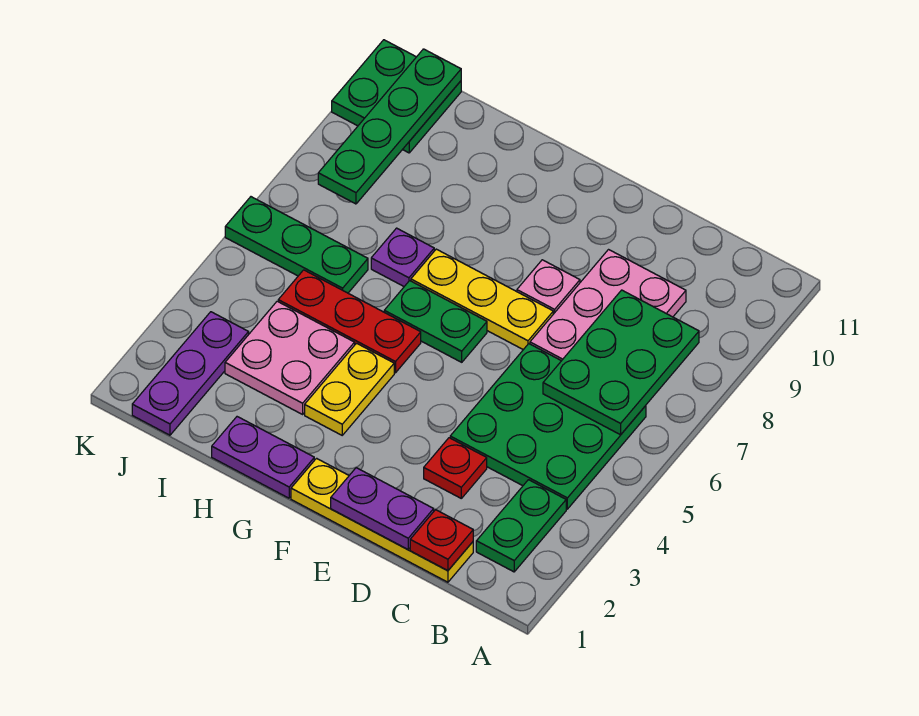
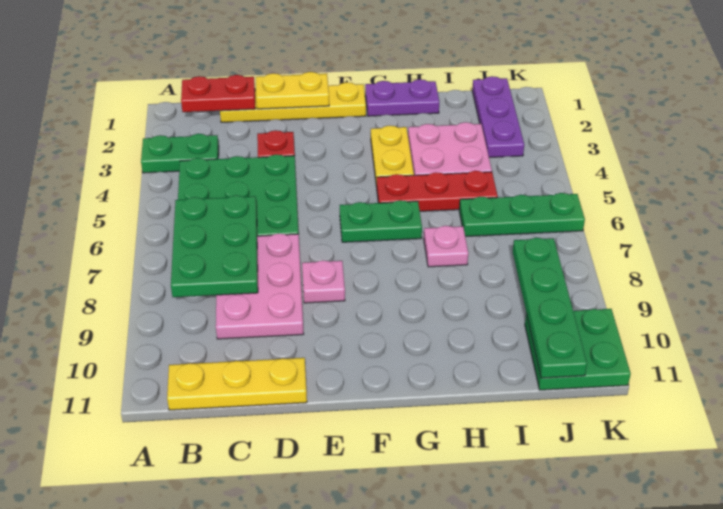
green 1x2 plate [476,480,566,572] -> green 1x2 plate turned to [141,134,219,173]
red 1x1 plate [410,510,473,571] -> red 1x2 plate [181,75,255,112]
purple 1x2 plate [331,468,434,550] -> yellow 1x2 plate [256,72,329,109]
yellow 1x3 plate [411,249,553,350] -> yellow 1x3 plate moved to [167,358,307,410]
purple 1x1 plate [371,228,434,286] -> pink 1x1 plate [424,226,468,267]

